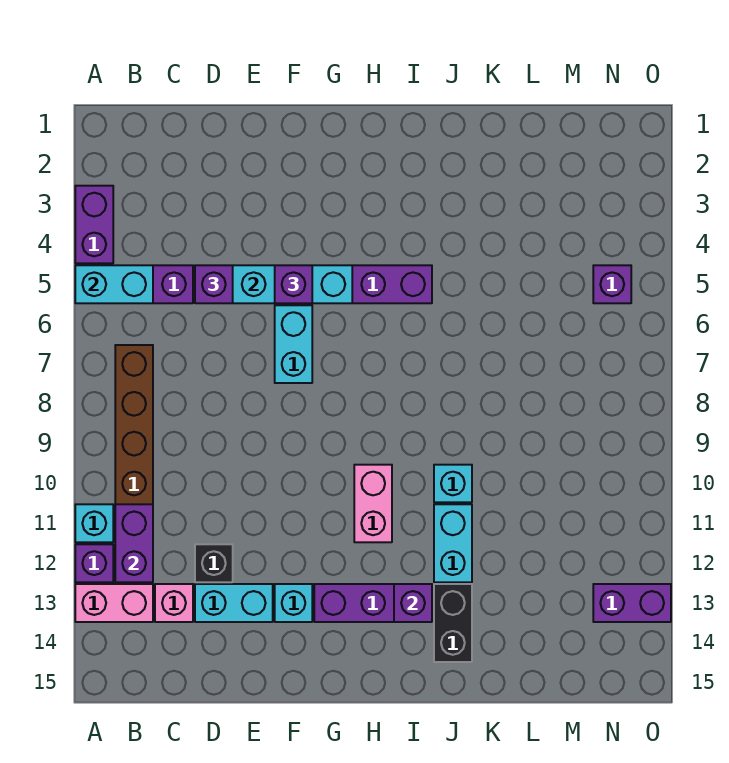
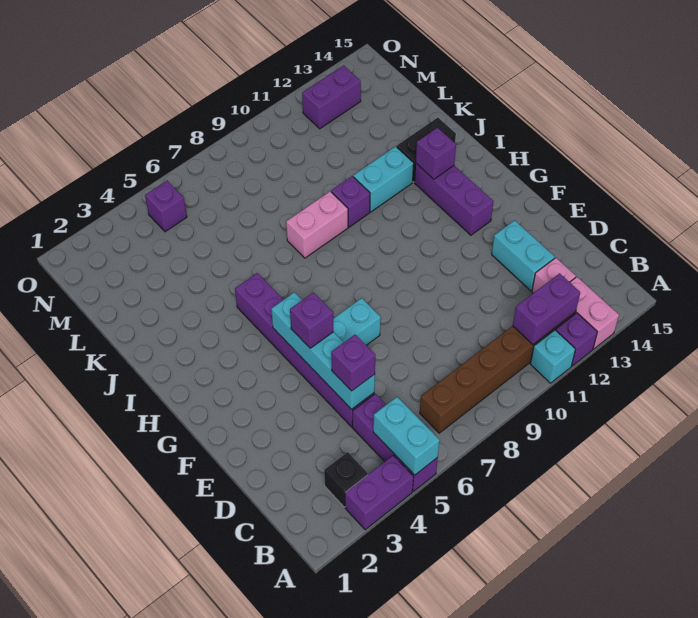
black 1x1 brick [195,544,233,582] -> black 1x1 brick moved to [324,452,368,507]
cyan 1x1 brick [275,584,312,622] -> none
pink 1x2 brick [354,465,392,542] -> pink 1x2 brick moved to [286,192,348,258]
cyan 1x1 brick [434,465,472,502] -> purple 1x1 brick [331,176,370,227]
purple 1x2 brick [593,584,671,622] -> purple 1x2 brick turned to [302,66,361,129]

